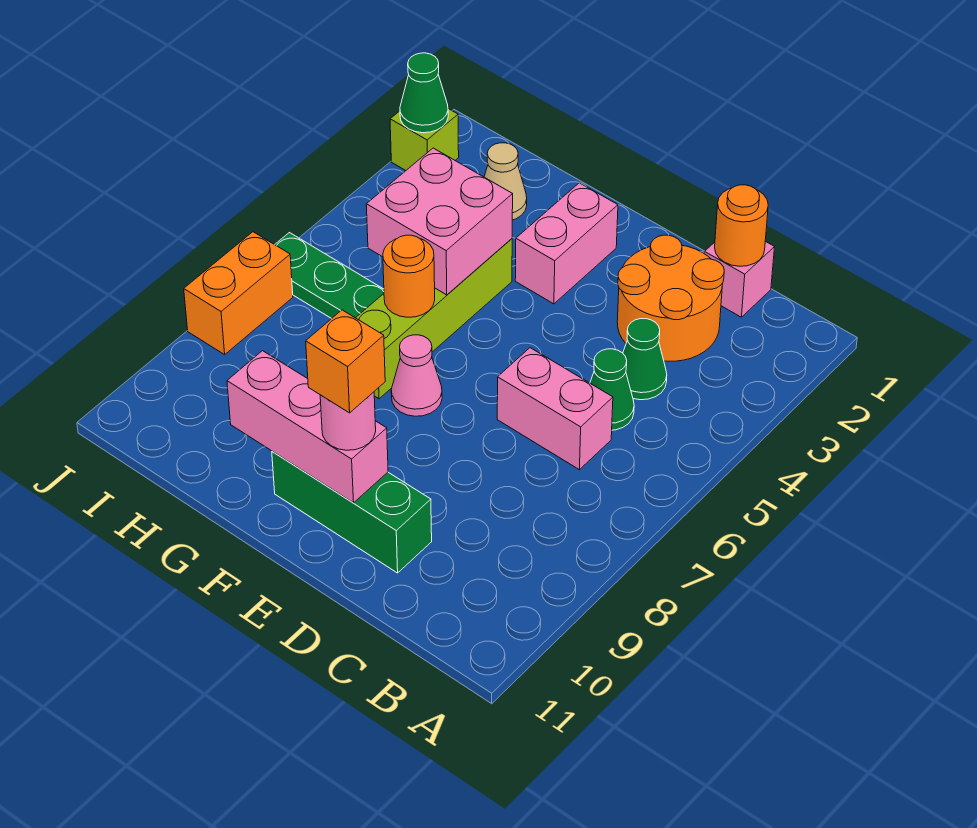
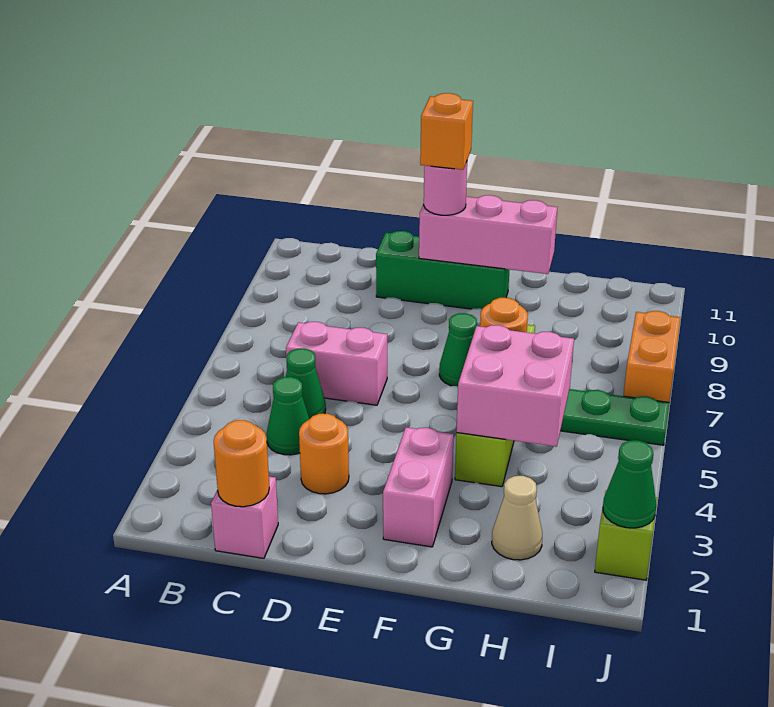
orange 2x2 round brick [617,235,724,361] -> orange 1x1 round brick [299,414,349,494]
pink 1x1 cone [391,335,442,416] -> green 1x1 cone [439,313,477,387]

